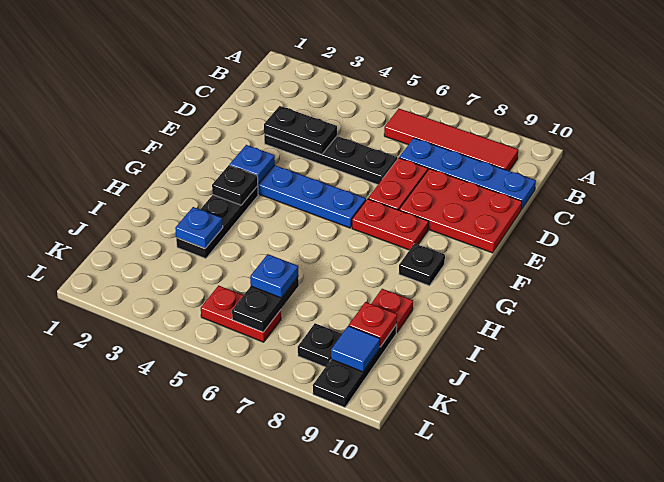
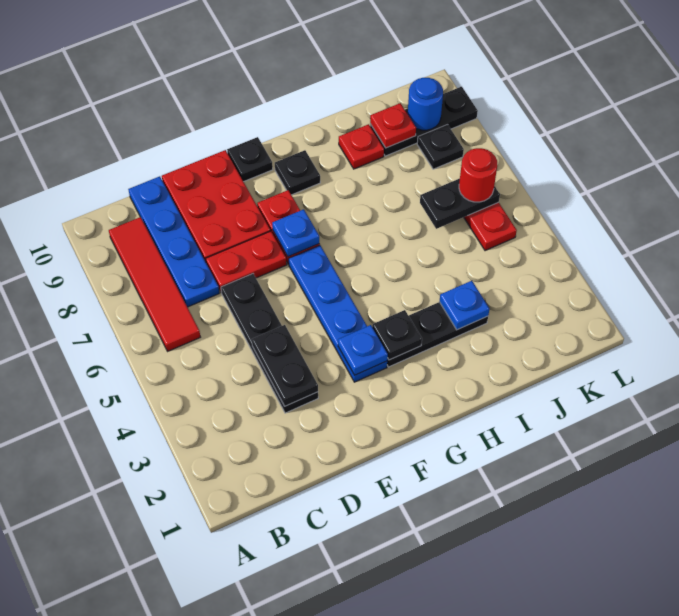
none -> black 1x1 plate [227,137,273,182]
blue 1x1 plate [250,254,298,298] -> blue 1x1 plate moved to [272,209,319,257]
none -> red 1x1 round brick [459,148,497,202]
blue 1x1 tile [331,326,380,372] -> blue 1x1 round brick [408,78,443,130]

